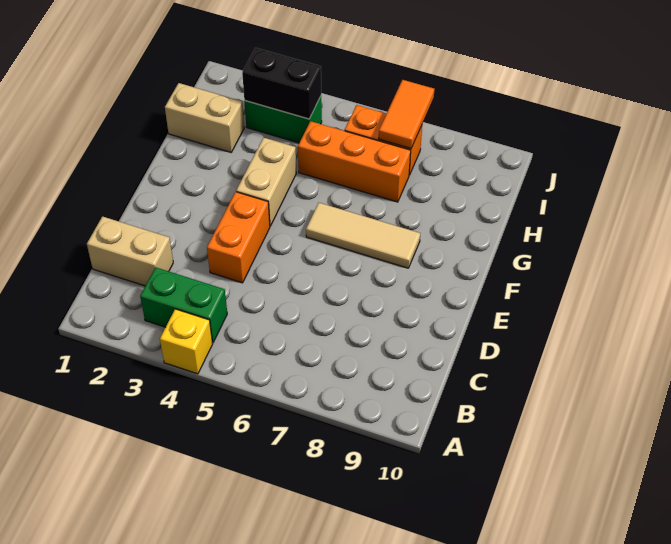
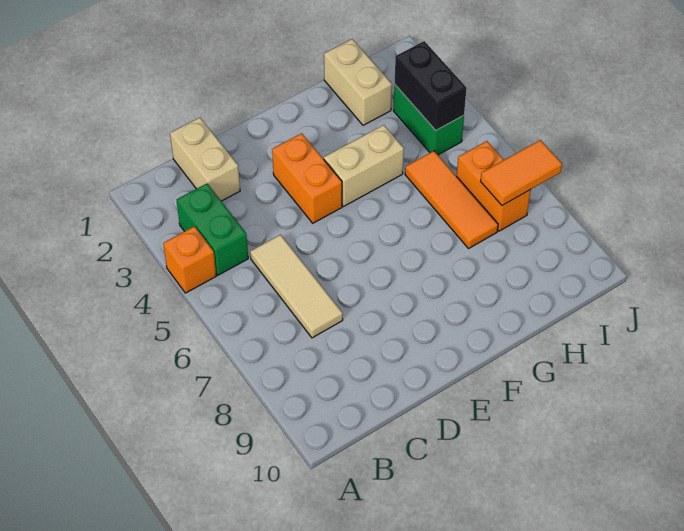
yellow 1x1 brick [160,309,213,374] -> orange 1x1 brick [163,226,216,293]
orange 1x2 brick [207,192,270,283] -> orange 1x2 brick turned to [272,133,342,223]
tan 1x3 tile [306,203,420,268] -> tan 1x3 tile moved to [250,235,343,338]
orange 1x3 brick [298,121,411,202] -> orange 1x3 tile [405,151,498,248]

